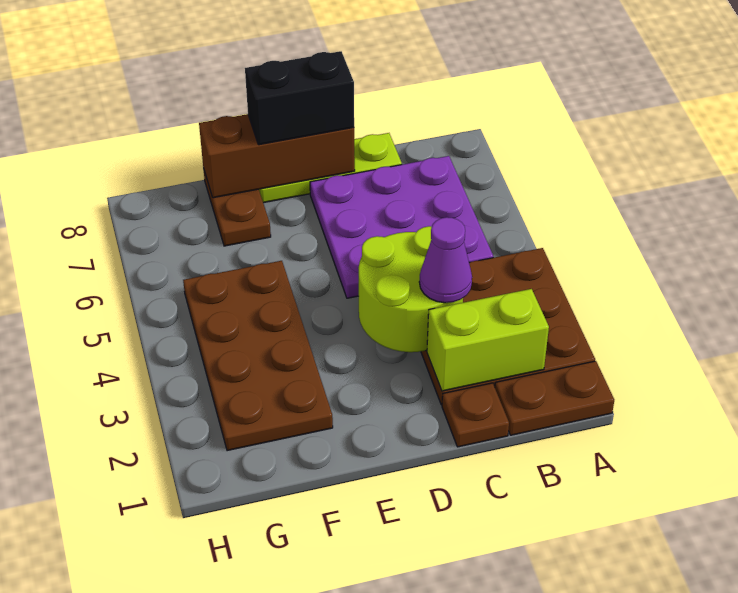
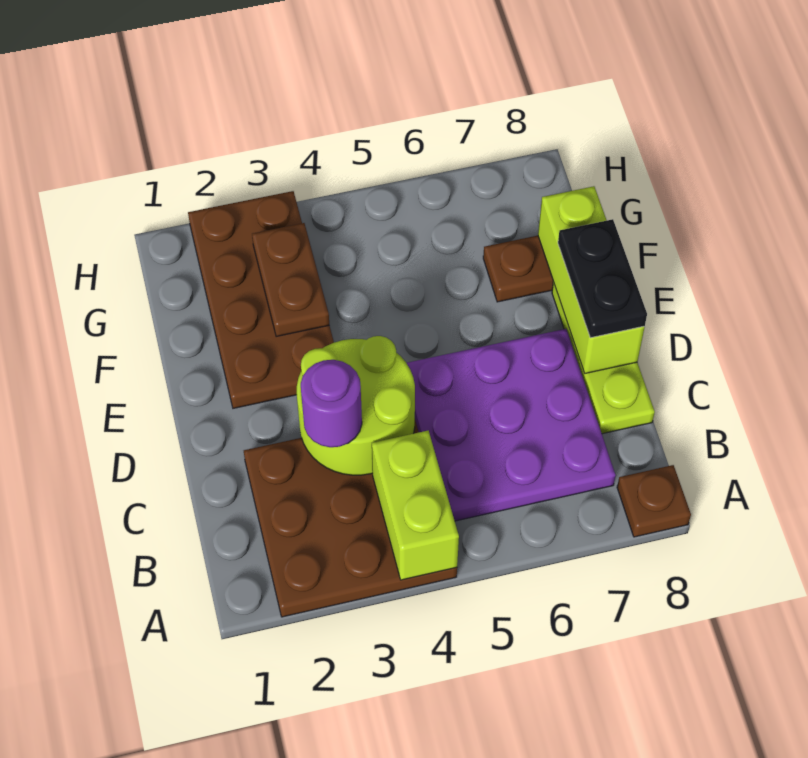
brown 1x2 plate [495,361,614,435] -> brown 1x2 plate moved to [252,223,329,337]
lime 1x2 brick [427,289,549,391] -> lime 1x2 brick moved to [372,431,459,580]
brown 1x1 plate [442,383,509,447] -> brown 1x1 plate moved to [617,465,691,537]
purple 1x1 cone [419,217,472,303] -> purple 1x1 round brick [301,360,362,447]
brown 1x3 brick [199,114,355,198] -> lime 1x3 brick [538,186,645,373]
black 1x2 brick [245,51,354,145] -> black 1x2 plate [558,219,647,338]
brown 2x4 plate [183,261,333,451] -> brown 2x4 plate turned to [188,191,334,408]

